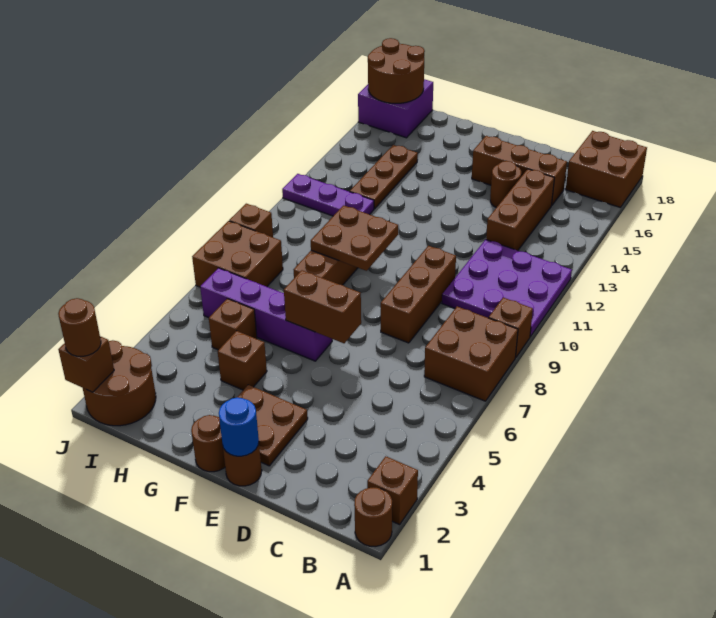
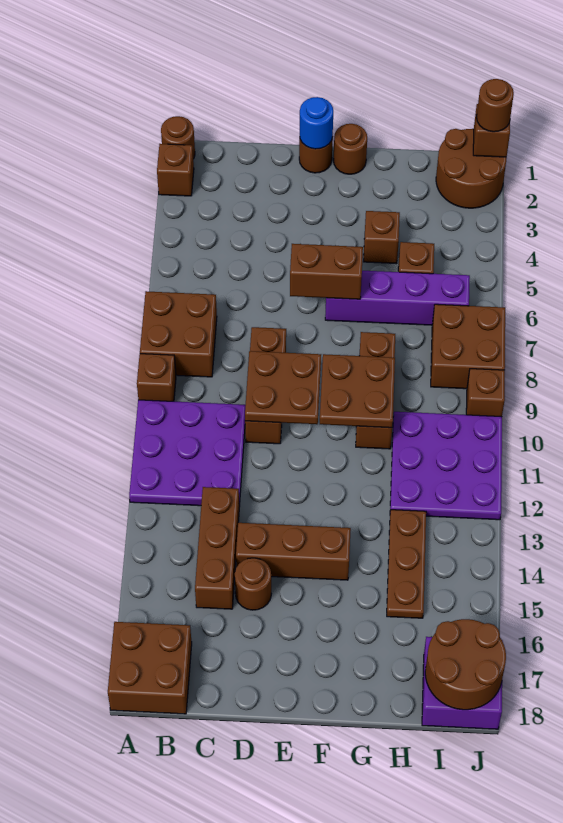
brown 1x3 brick [472,136,567,205] -> brown 1x3 brick moved to [236,523,351,580]
brown 2x2 plate [238,385,308,466] -> brown 2x2 plate moved to [245,351,321,424]
purple 1x3 plate [282,174,374,216] -> purple 3x3 plate [390,412,502,520]

